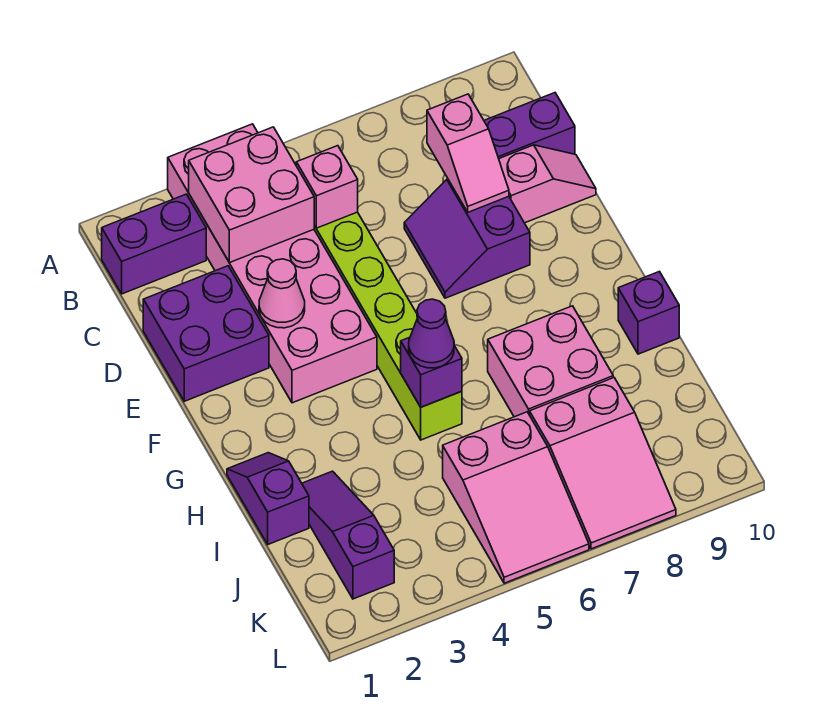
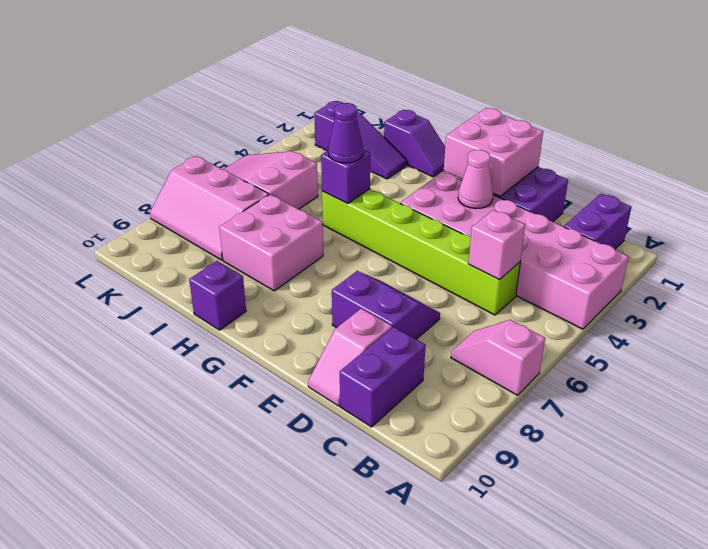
pink 2x2 brick [189,127,314,263] -> pink 2x2 brick moved to [444,108,543,196]
pink 1x2 slope [427,94,509,212] -> pink 1x2 slope moved to [451,320,545,395]
pink 2x3 slope [530,378,676,549] -> pink 2x3 slope turned to [150,156,269,260]

